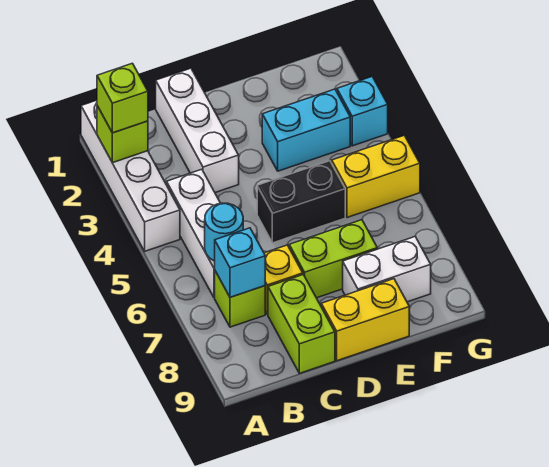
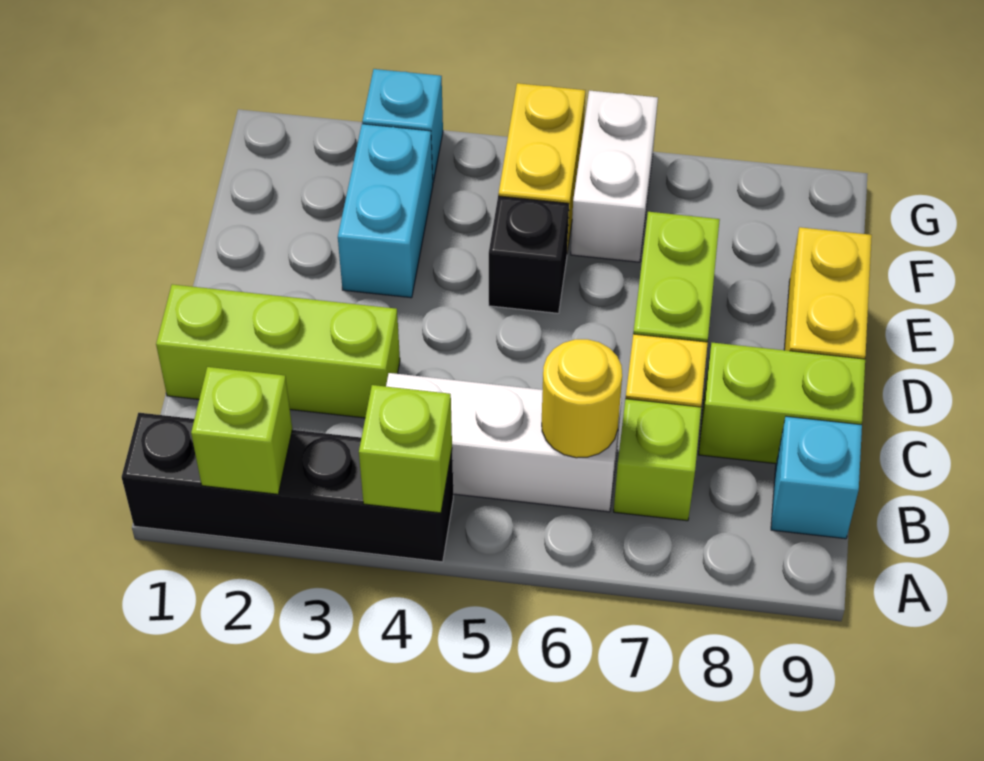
white 1x4 brick [81,100,180,251] -> black 1x4 brick [122,413,453,562]
lime 1x1 brick [97,63,148,133] -> lime 1x1 brick moved to [359,385,452,513]
cyan 1x1 round brick [205,203,243,261] -> yellow 1x1 round brick [542,339,622,458]
cyan 1x1 brick [215,228,265,297] -> cyan 1x1 brick moved to [771,416,862,539]
white 1x3 brick [156,68,239,193] -> lime 1x3 brick [156,284,400,418]
black 1x2 brick [257,161,345,243] -> black 1x1 brick [489,196,569,313]
white 1x2 brick [343,237,431,302] -> white 1x2 brick moved to [571,90,658,262]

